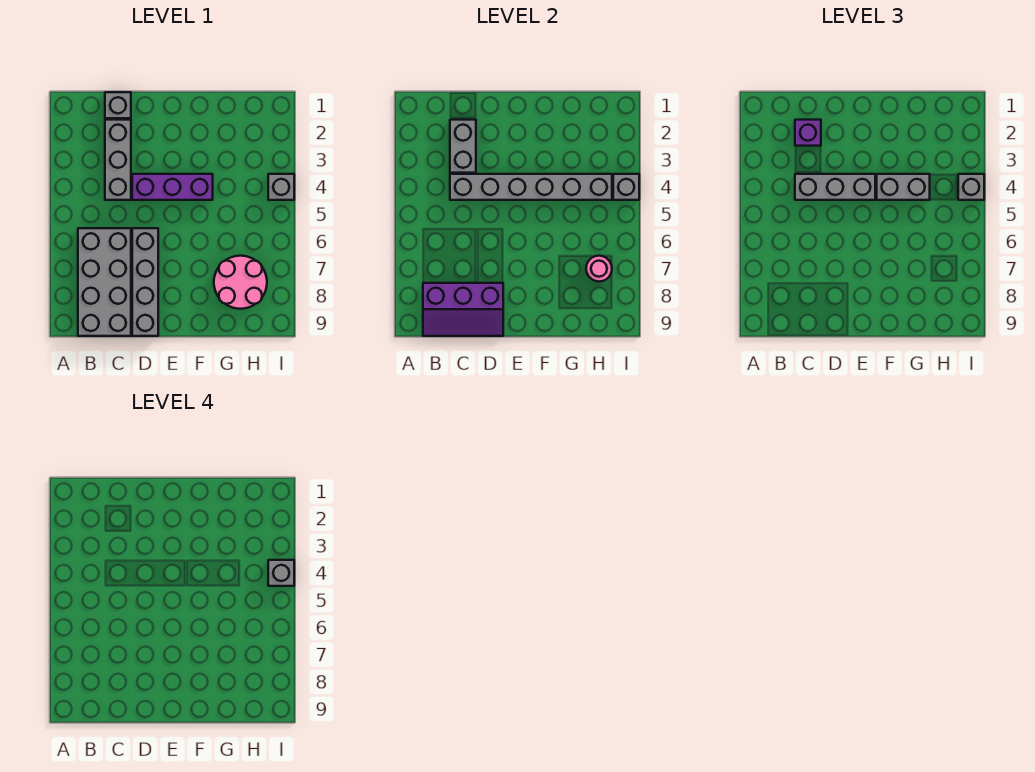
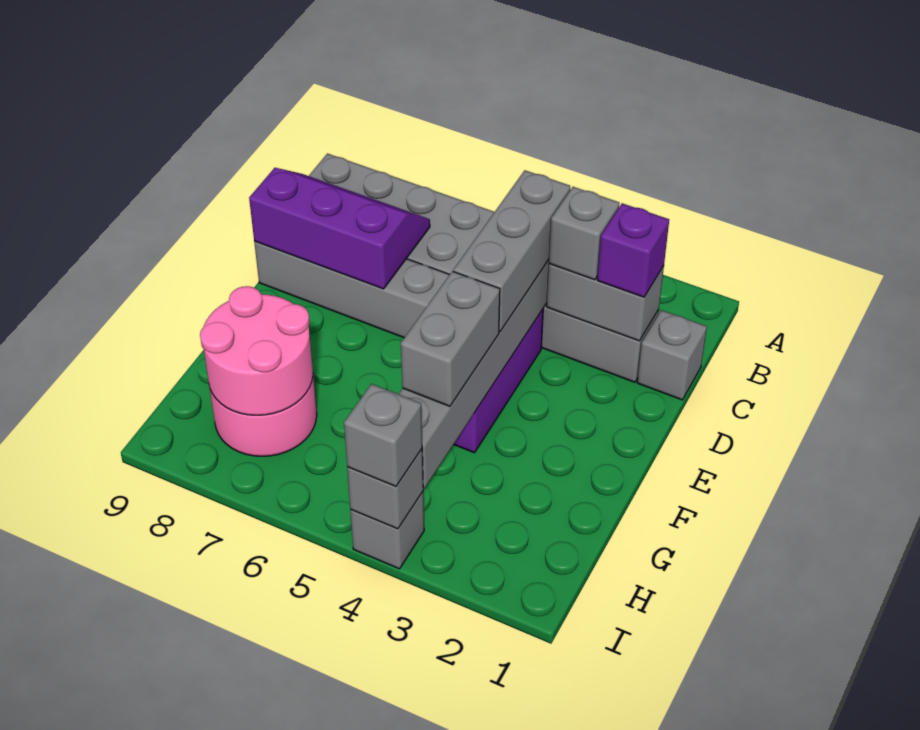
purple 2x3 slope [423,283,503,336] -> purple 2x3 slope turned to [249,168,430,289]
pink 1x1 round brick [586,256,612,282] -> pink 2x2 round brick [200,286,313,415]
grey 1x1 brick [268,560,294,586] -> grey 1x1 brick moved to [549,187,619,280]

